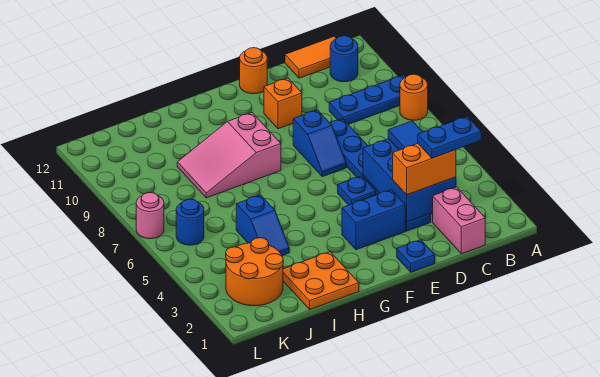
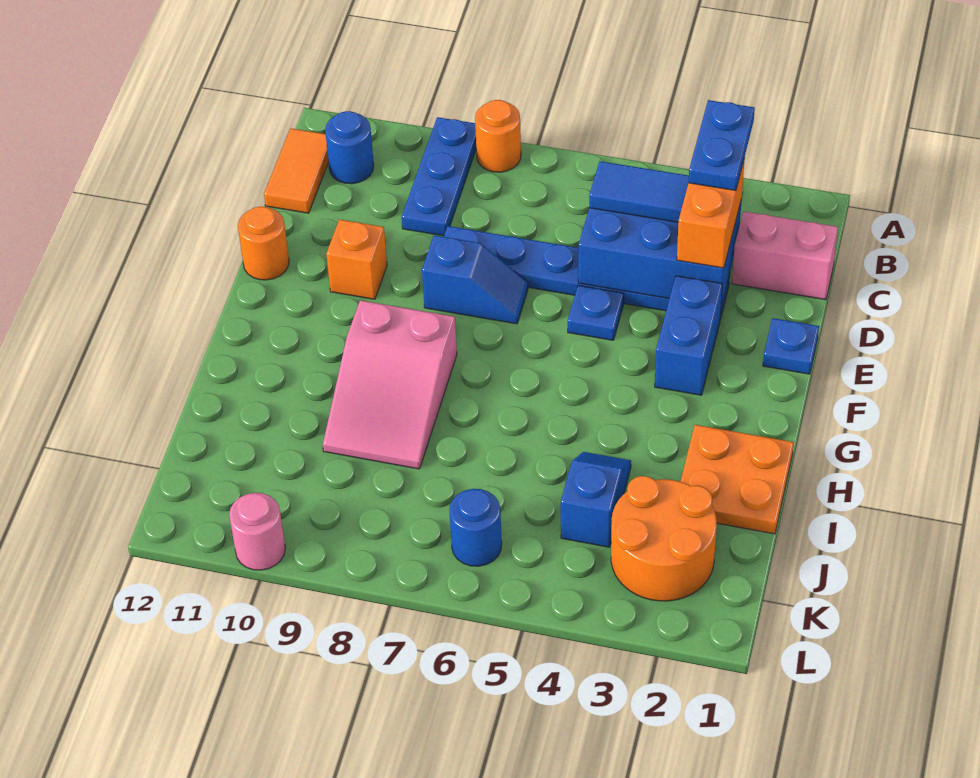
blue 1x2 slope [236,195,289,256] -> blue 1x2 slope turned to [561,452,631,547]
pink 1x1 round brick [136,193,164,239] -> pink 1x1 round brick moved to [229,493,285,570]

